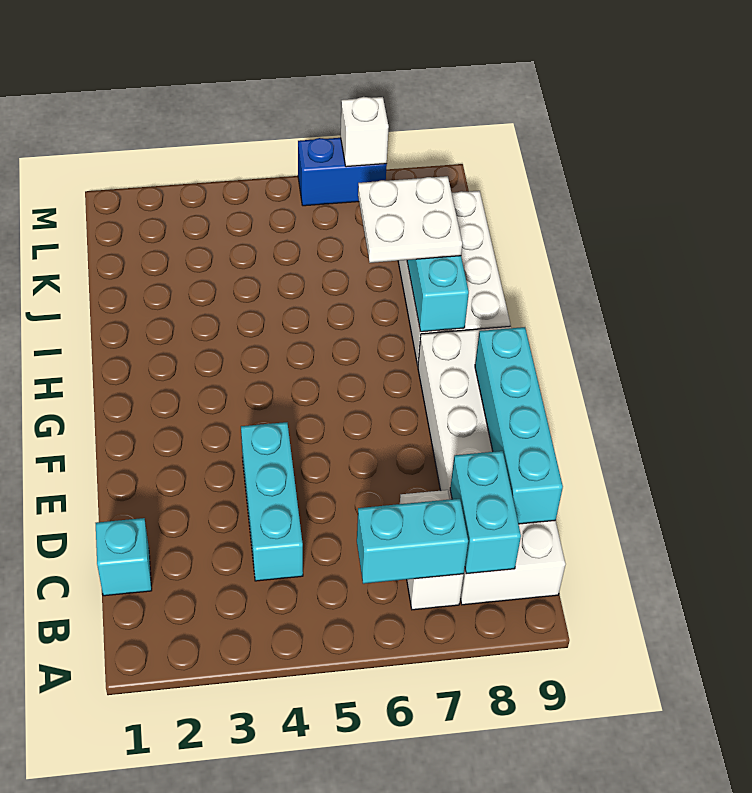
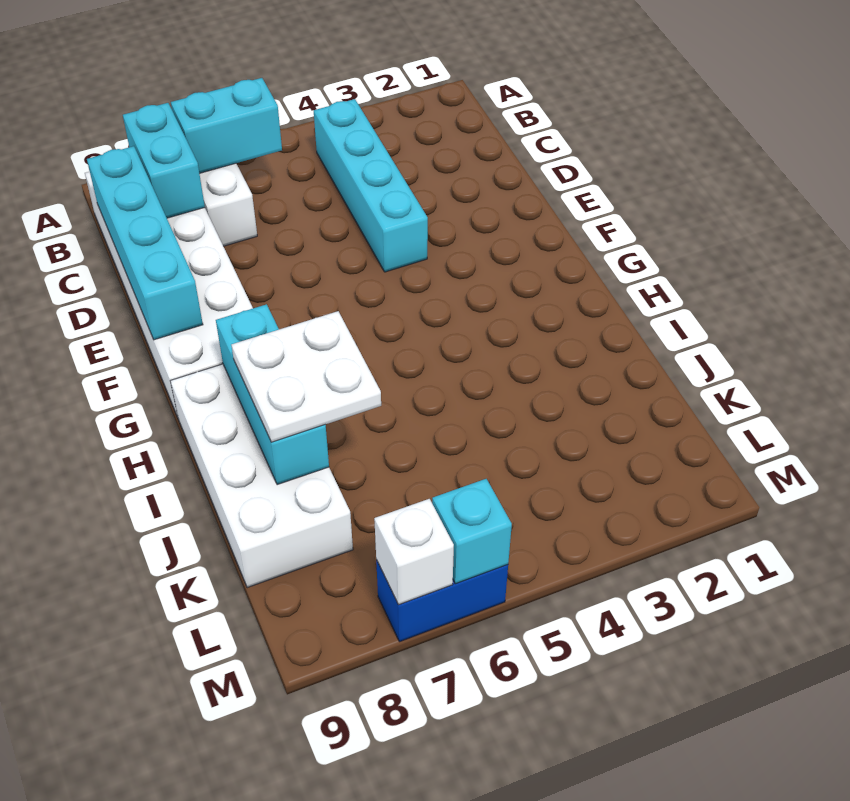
cyan 1x1 brick [96,518,152,596] -> cyan 1x1 brick moved to [432,479,512,584]
cyan 1x3 brick [241,422,303,581] -> cyan 1x4 brick [314,99,428,272]

